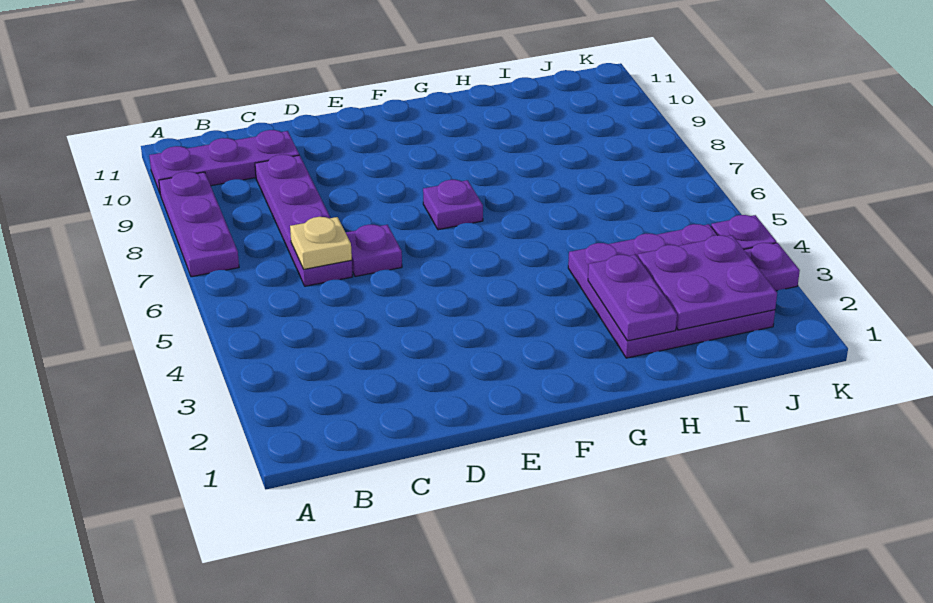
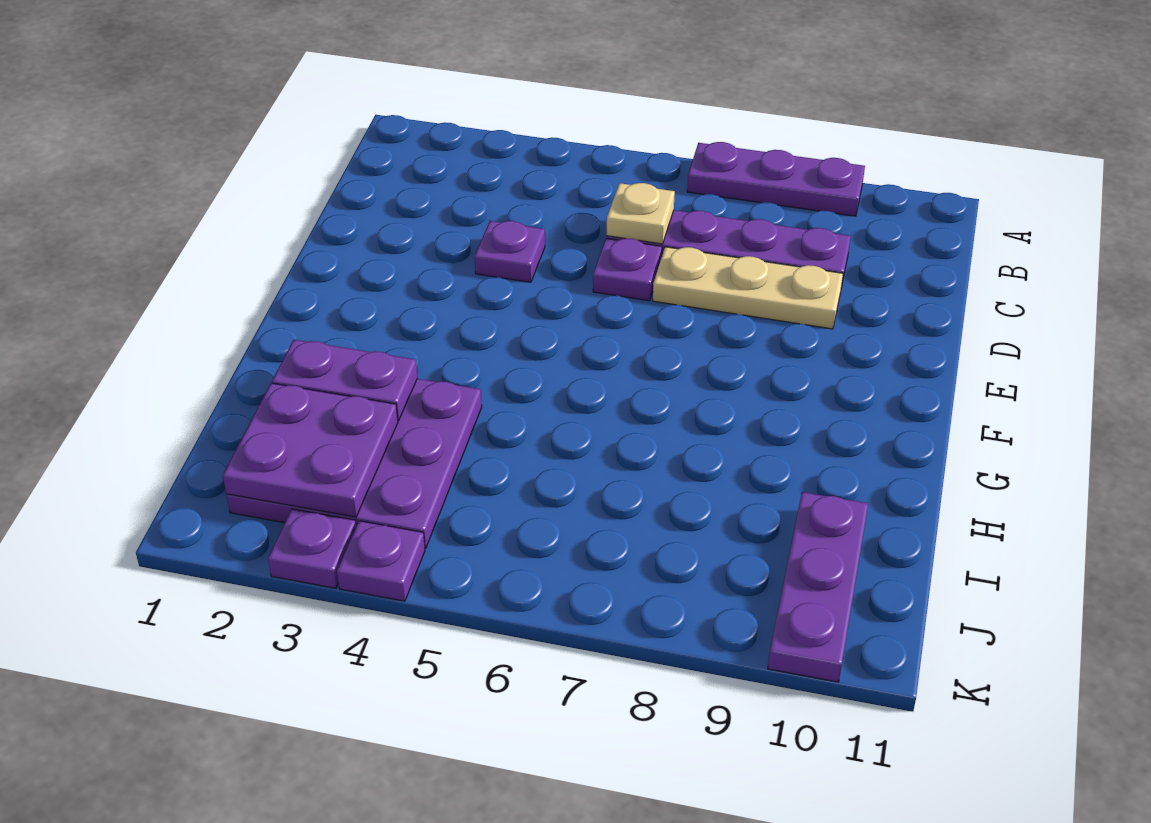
purple 1x3 plate [149,130,299,193] -> purple 1x3 plate moved to [768,492,868,682]
none -> tan 1x3 plate [653,247,843,329]
purple 1x1 plate [423,180,483,230] -> purple 1x1 plate moved to [475,221,545,282]

